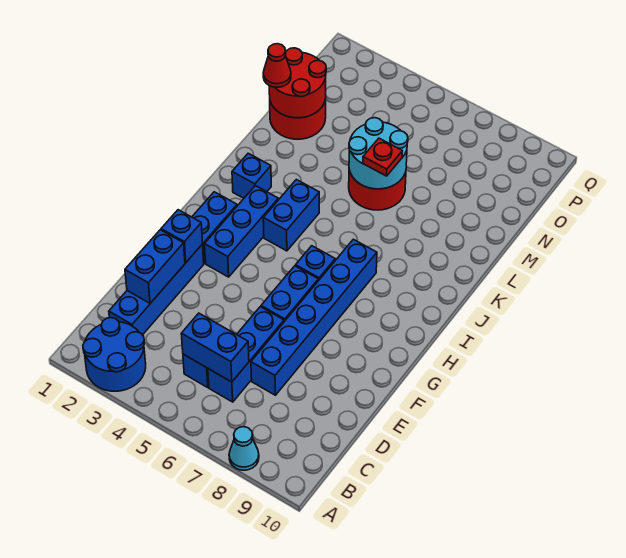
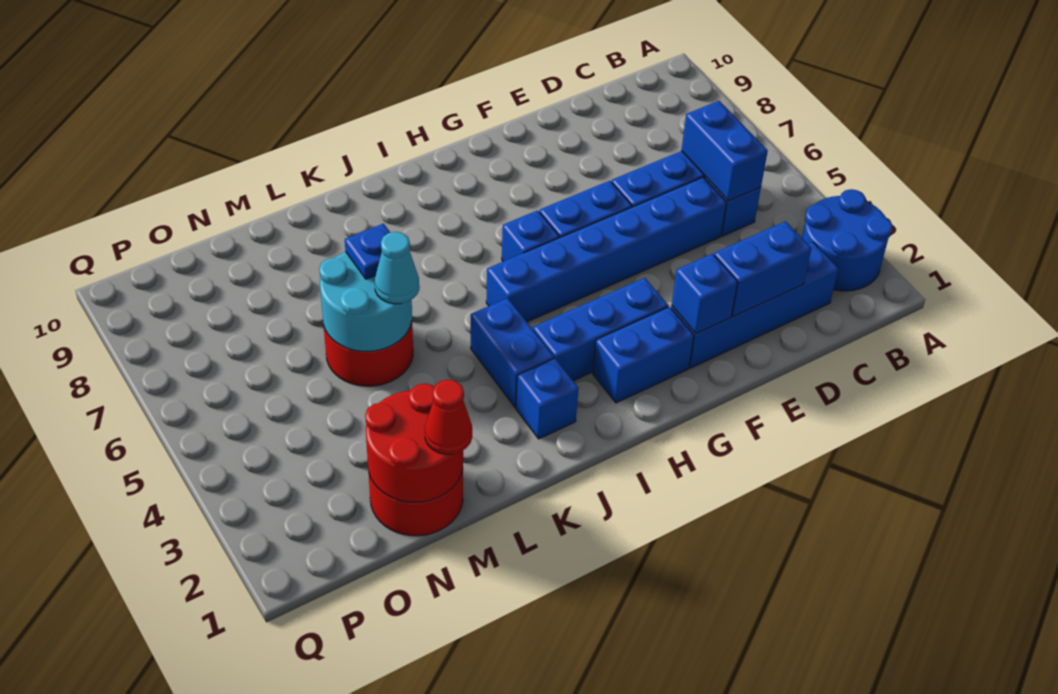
cyan 1x1 cone [229,427,259,470] -> cyan 1x1 cone moved to [375,232,419,304]
blue 1x6 brick [251,239,377,395] -> blue 1x6 brick moved to [486,177,726,322]
blue 1x2 brick [263,180,319,251] -> blue 1x2 brick turned to [471,298,554,407]
red 1x1 plate [363,138,402,176] -> blue 1x1 plate [345,224,390,279]

